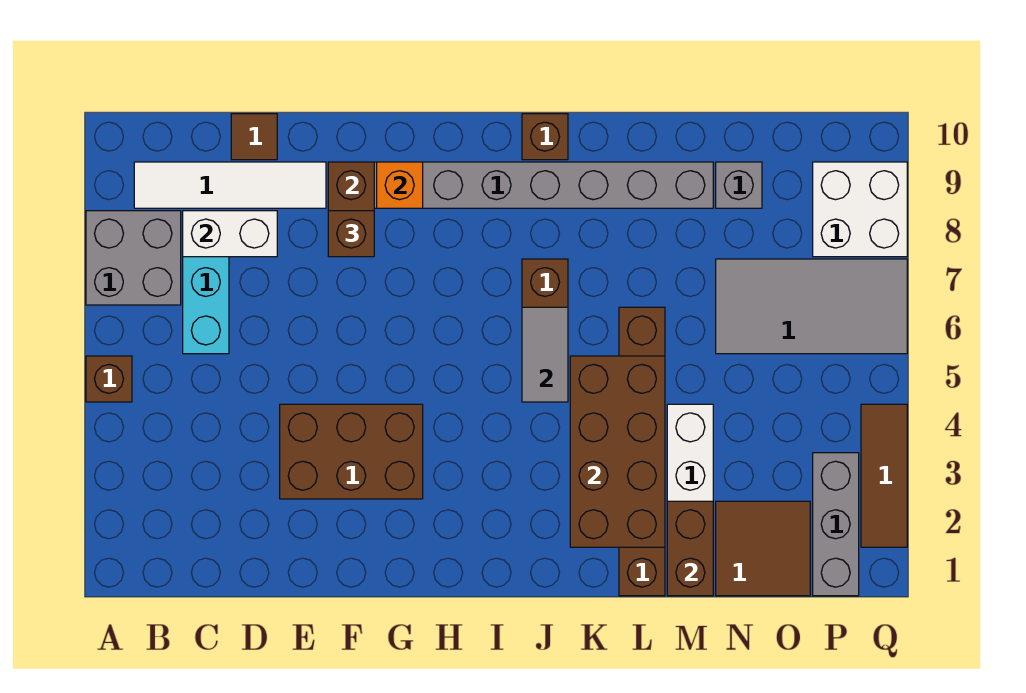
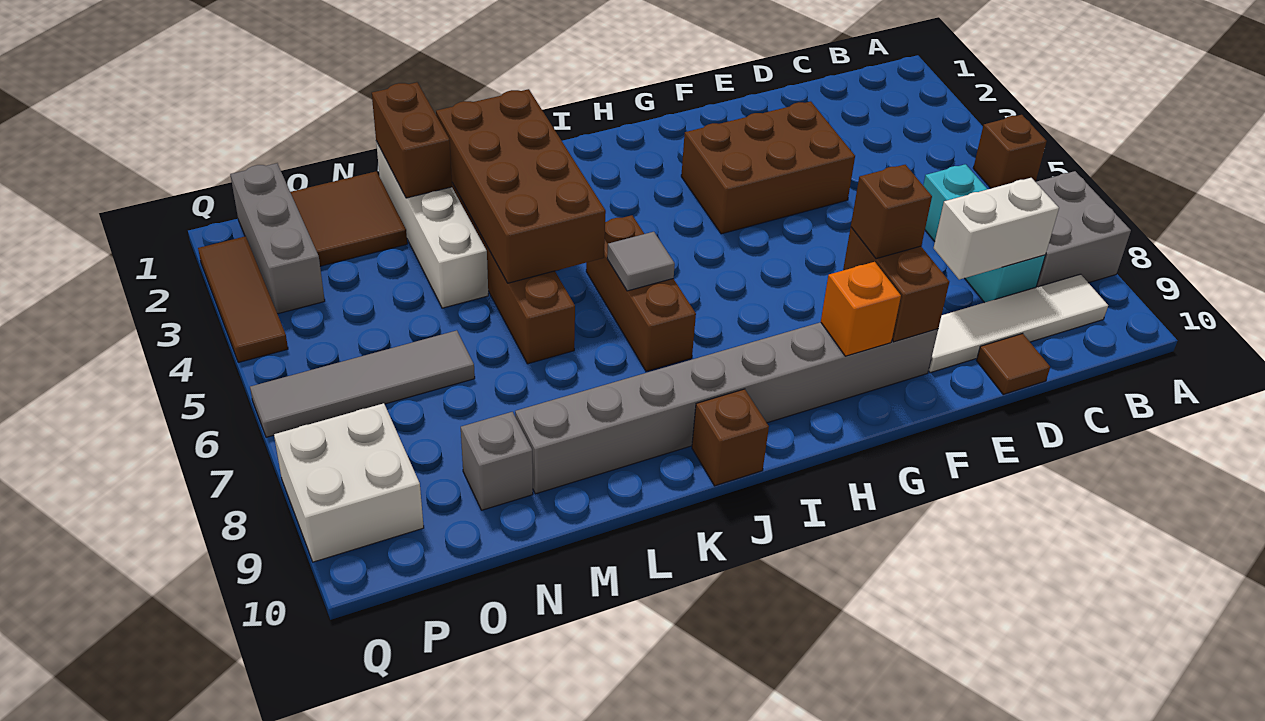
grey 1x2 tile [522,307,568,402] -> grey 1x1 tile [607,232,675,291]
grey 2x4 tile [716,259,907,354] -> grey 1x4 tile [250,330,475,437]

